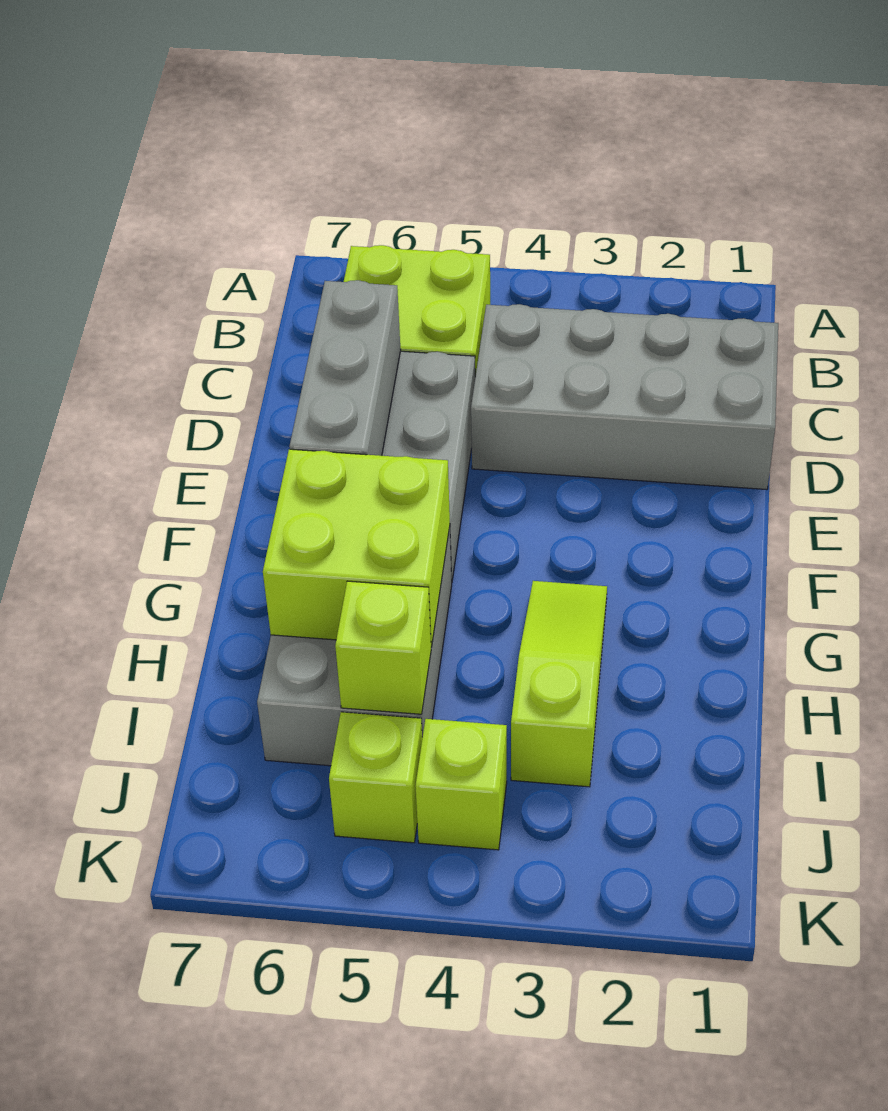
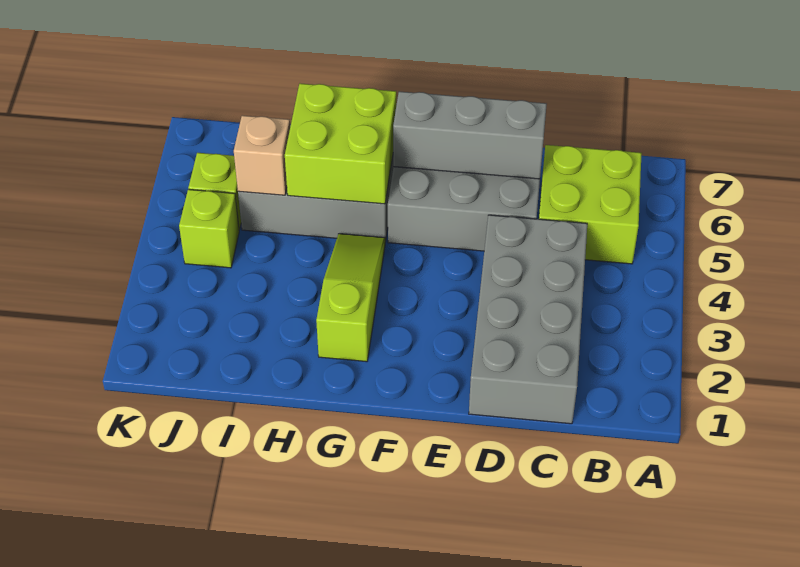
lime 1x3 slope [511,581,607,787] -> lime 1x3 slope turned to [316,234,385,362]
lime 1x1 brick [335,581,431,714] -> tan 1x1 brick [234,115,290,195]

